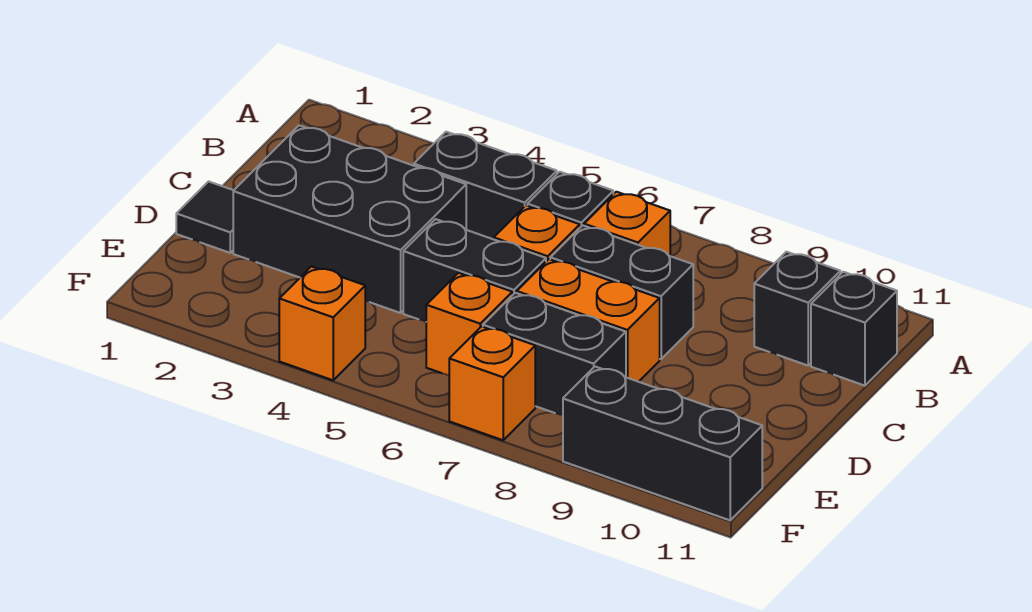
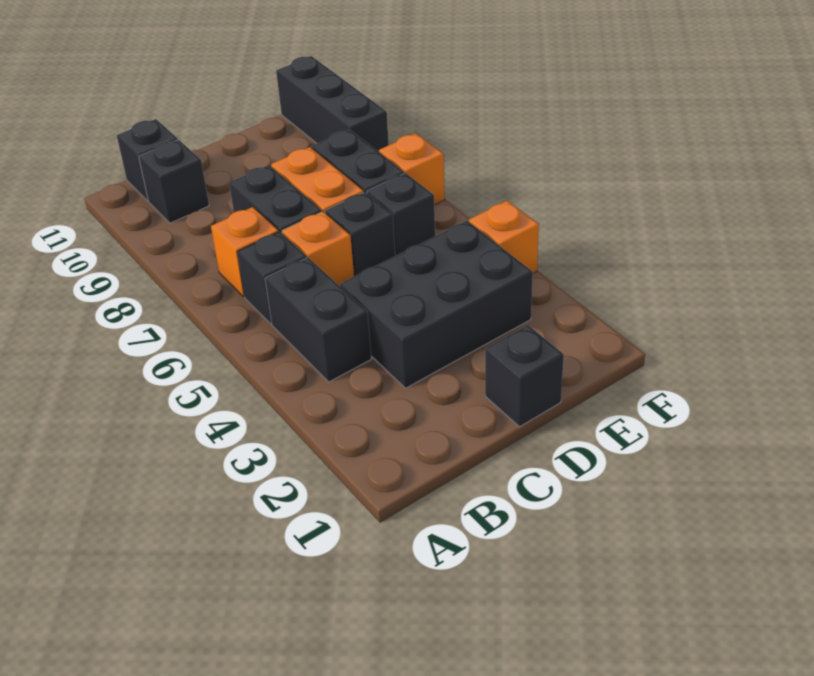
black 2x3 brick [233,125,466,313] -> black 2x3 brick turned to [340,221,533,388]
black 1x1 tile [176,181,234,253] -> black 1x1 brick [485,325,564,427]
black 1x2 brick [403,219,546,322] -> black 1x1 brick [325,192,395,276]
orange 1x1 brick [426,273,512,376] -> black 1x1 brick [367,173,435,256]

